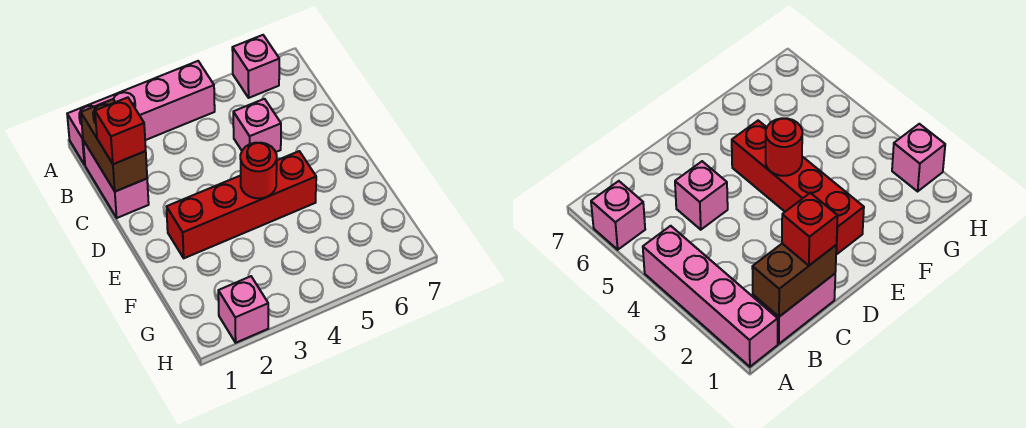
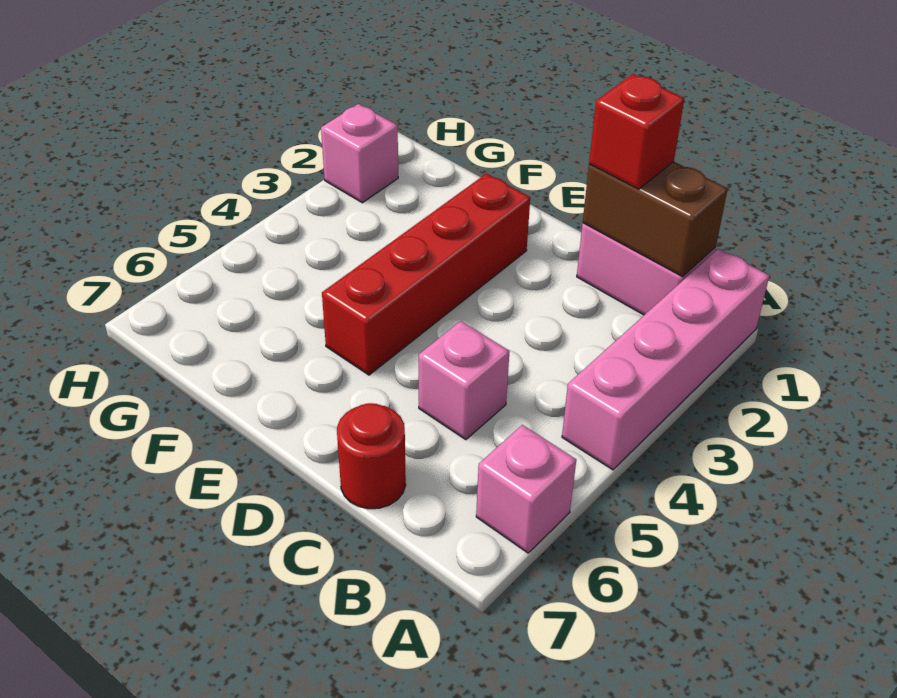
red 1x1 round brick [240,143,277,198] -> red 1x1 round brick moved to [337,403,406,509]

